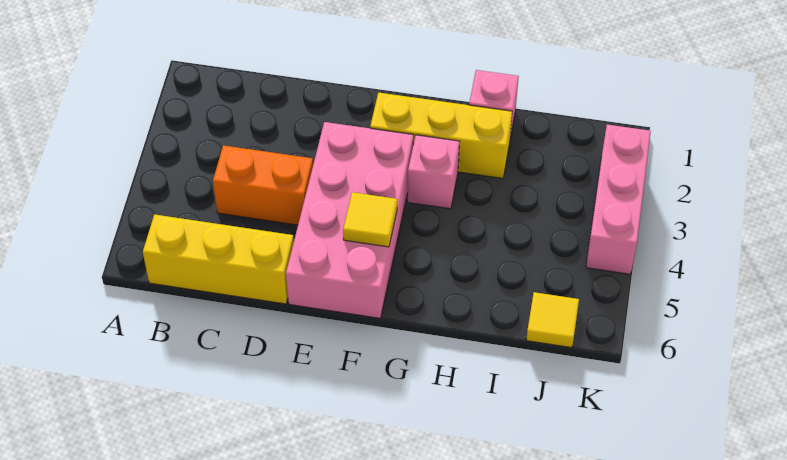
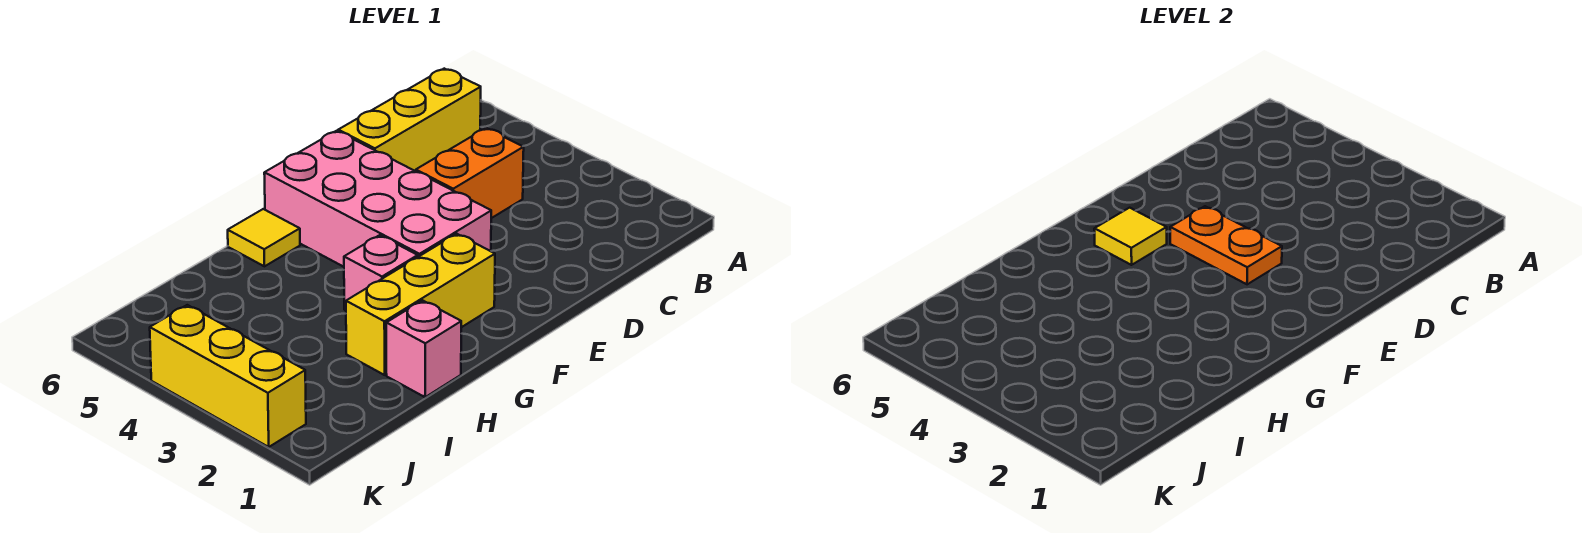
none -> orange 1x2 plate [1170,206,1282,284]
yellow 1x1 tile [526,292,579,348] -> yellow 1x1 tile moved to [228,209,300,266]
pink 1x3 brick [586,125,651,274] -> yellow 1x3 brick [150,305,306,447]

